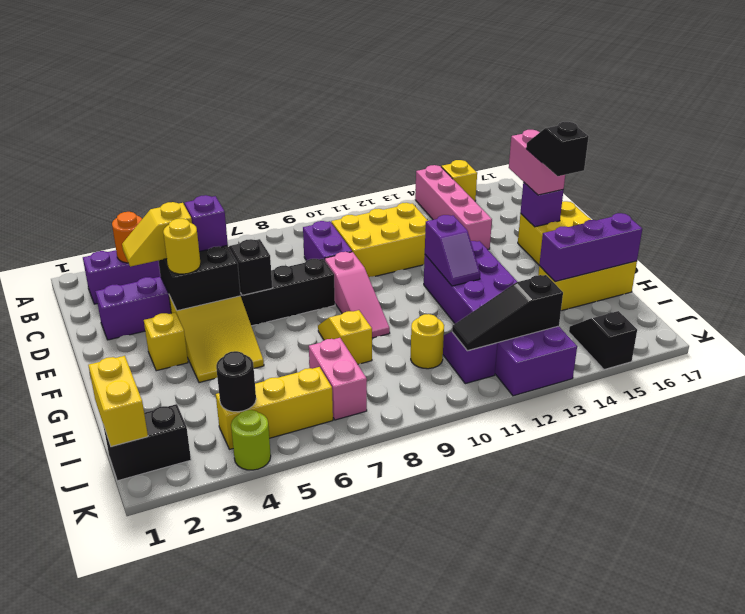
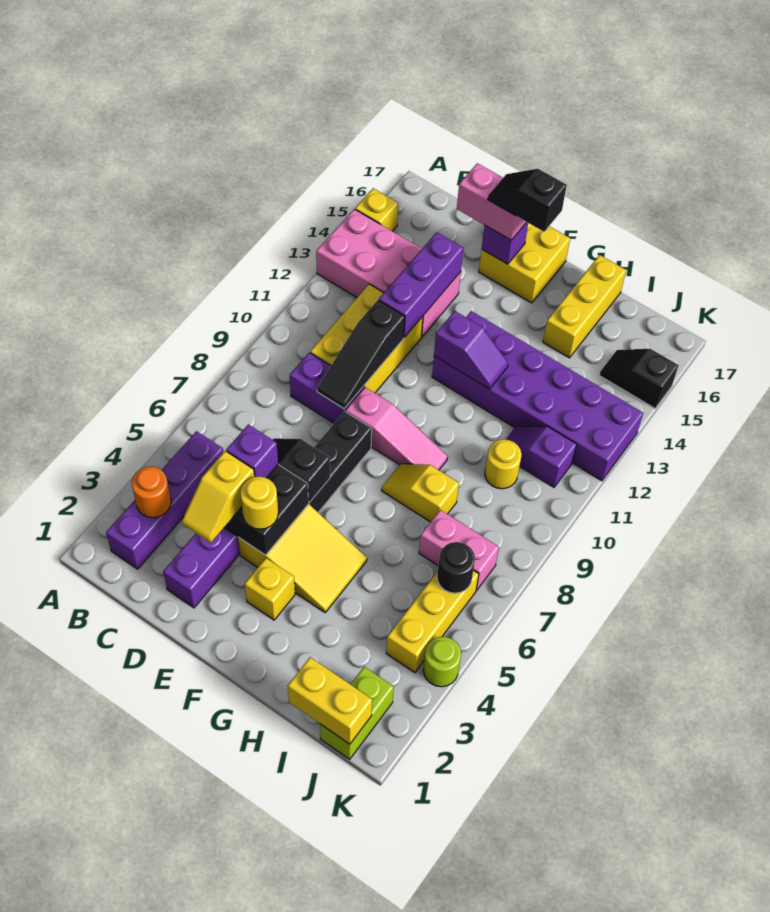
pink 1x4 brick [415,165,492,249] -> pink 2x4 brick [316,209,461,337]
purple 1x3 brick [539,213,642,282] -> purple 1x3 brick moved to [379,232,463,337]
black 1x2 brick [104,404,191,481] -> lime 1x2 brick [320,667,394,759]
black 1x1 round brick [216,351,256,412] -> black 1x1 round brick moved to [437,542,475,593]
black 1x3 slope [452,275,563,351] -> black 1x3 slope moved to [317,300,405,409]

